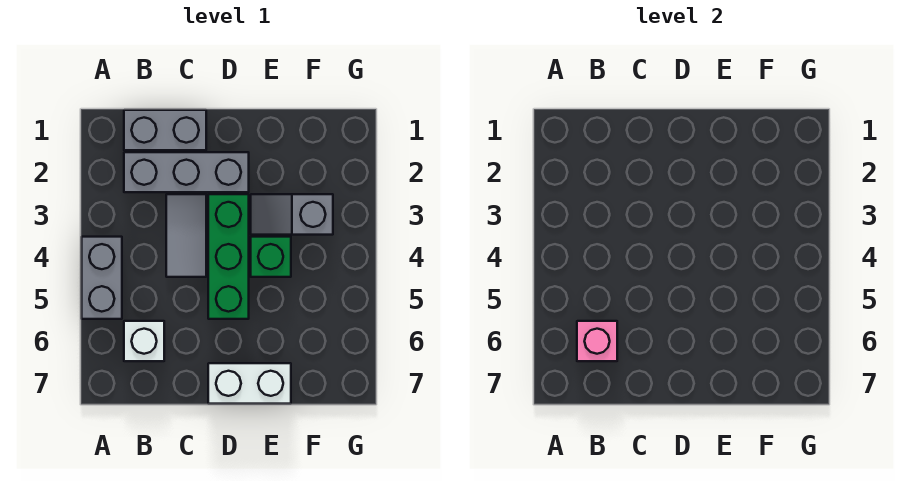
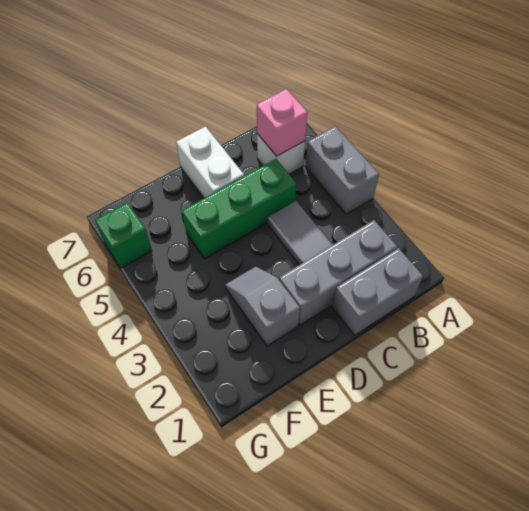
green 1x3 brick [208,194,249,319] -> green 1x3 brick turned to [182,159,296,259]
white 1x2 brick [208,363,291,404] -> white 1x2 brick turned to [176,127,244,198]
grey 1x2 slope [251,194,333,235] -> grey 1x2 slope turned to [225,266,300,346]
green 1x1 brick [251,237,291,277] -> green 1x1 brick moved to [95,203,152,268]

